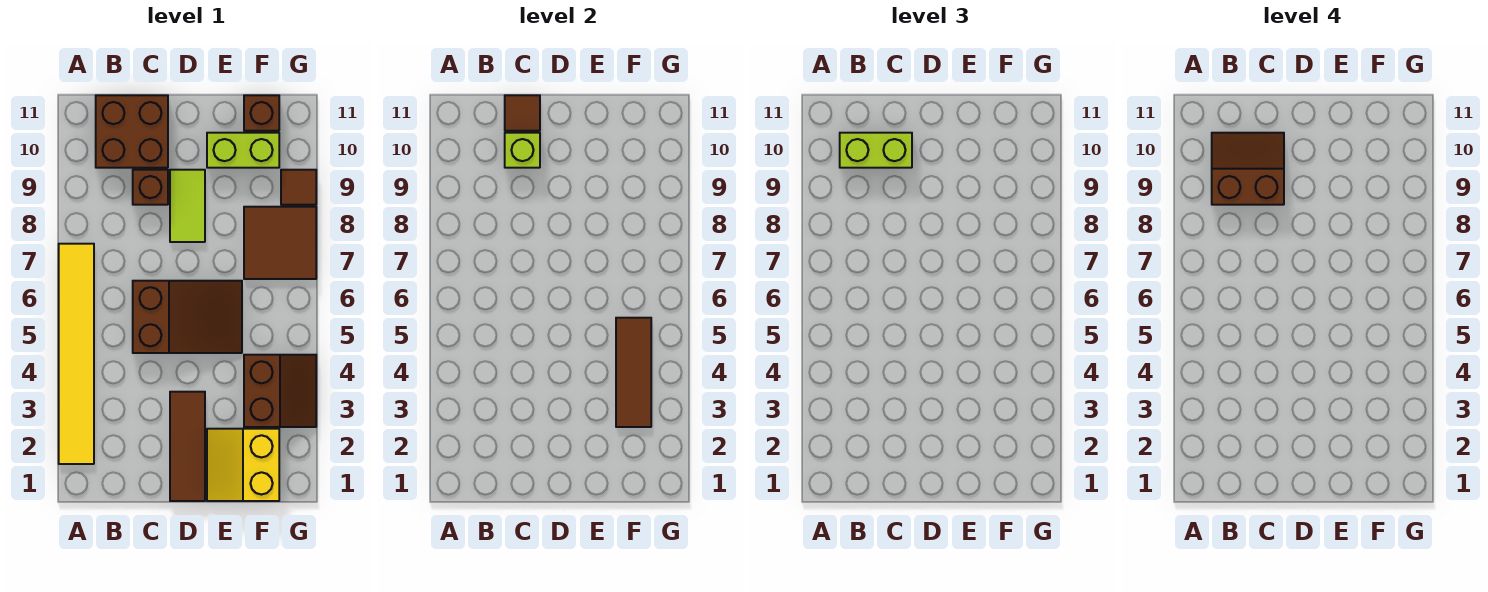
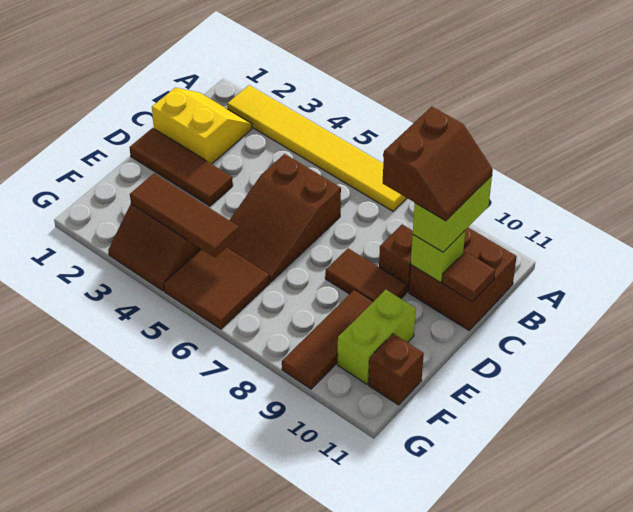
lime 1x2 tile [170,170,205,242] -> brown 1x2 tile [325,248,407,302]
yellow 2x2 slope [207,429,279,501] -> yellow 2x2 slope moved to [152,88,252,164]
brown 2x2 tile [244,207,316,279] -> brown 2x2 tile moved to [164,247,269,329]
brown 1x1 tile [281,170,316,205] -> brown 1x3 tile [282,290,373,389]

